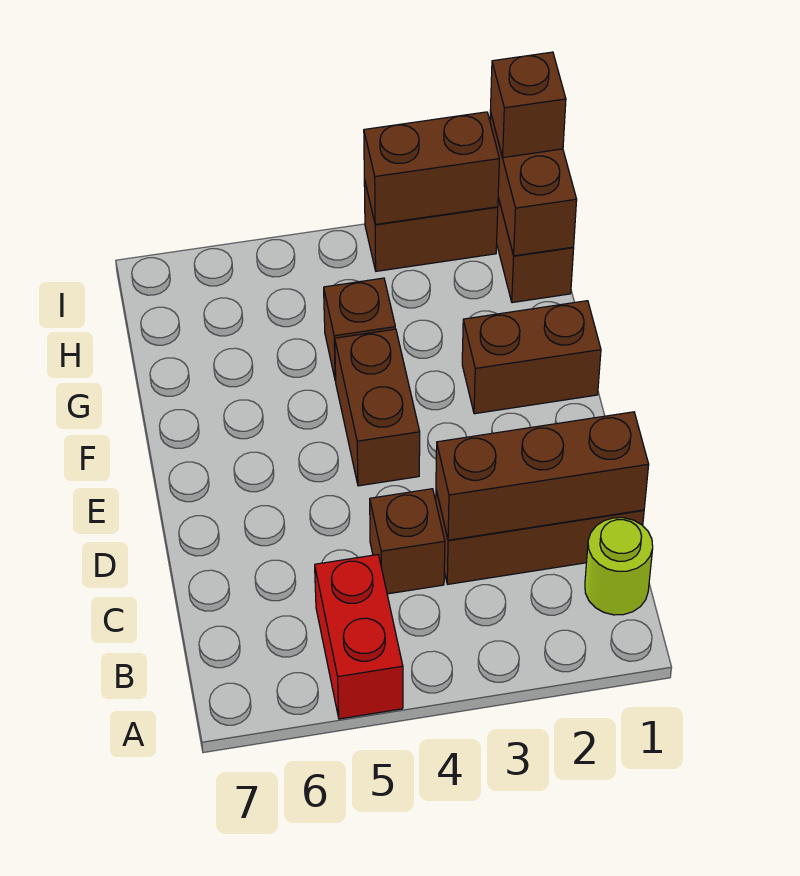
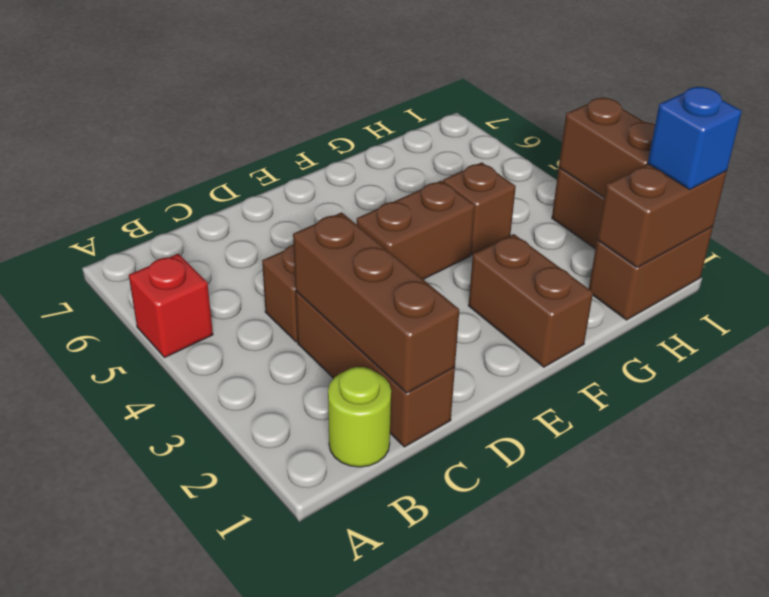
red 1x2 brick [315,555,403,719] -> red 1x1 brick [129,254,213,358]
brown 1x1 brick [490,52,566,158] -> blue 1x1 brick [648,87,742,190]

